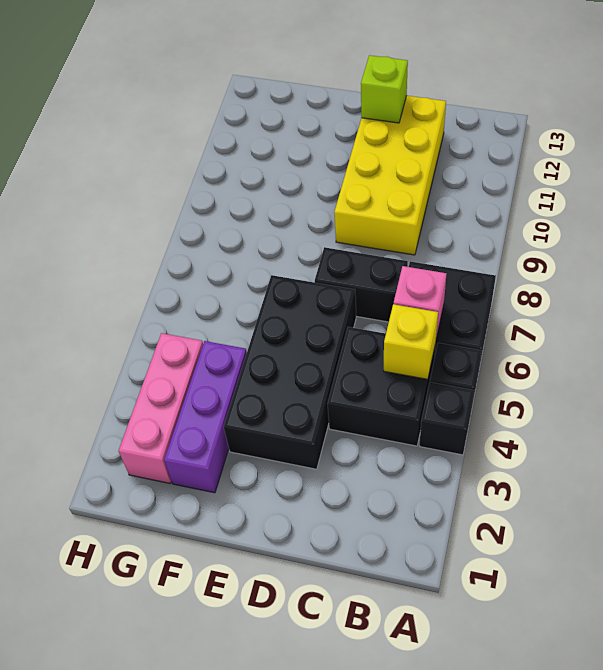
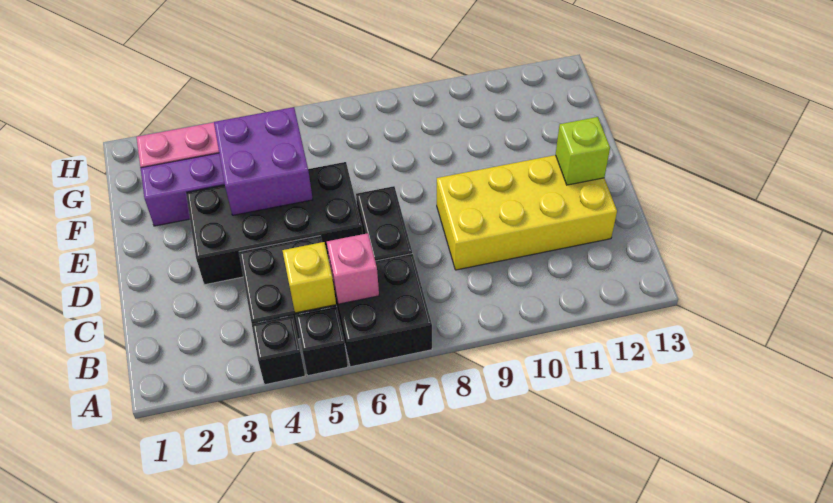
none -> purple 2x2 brick [214,107,313,215]

